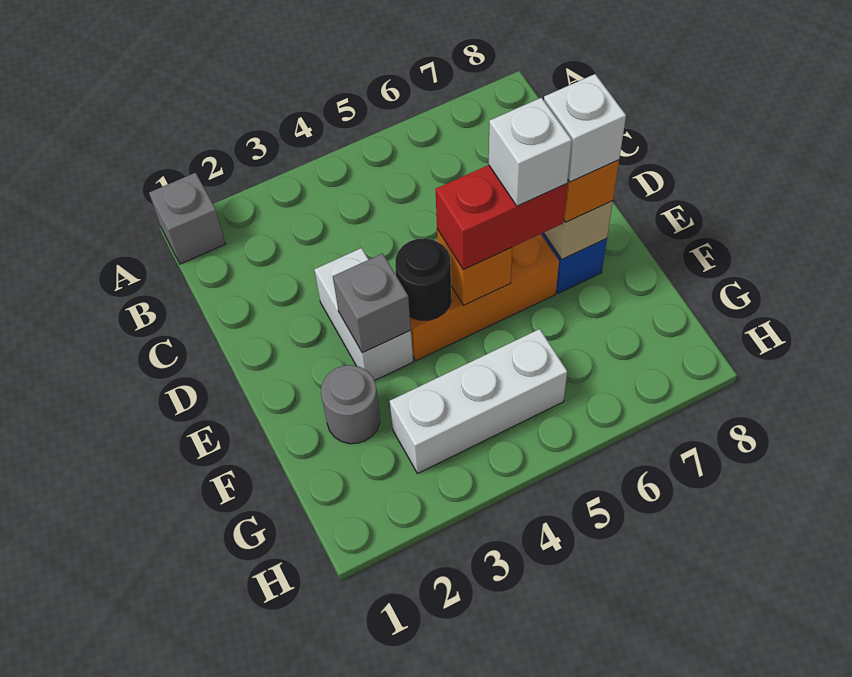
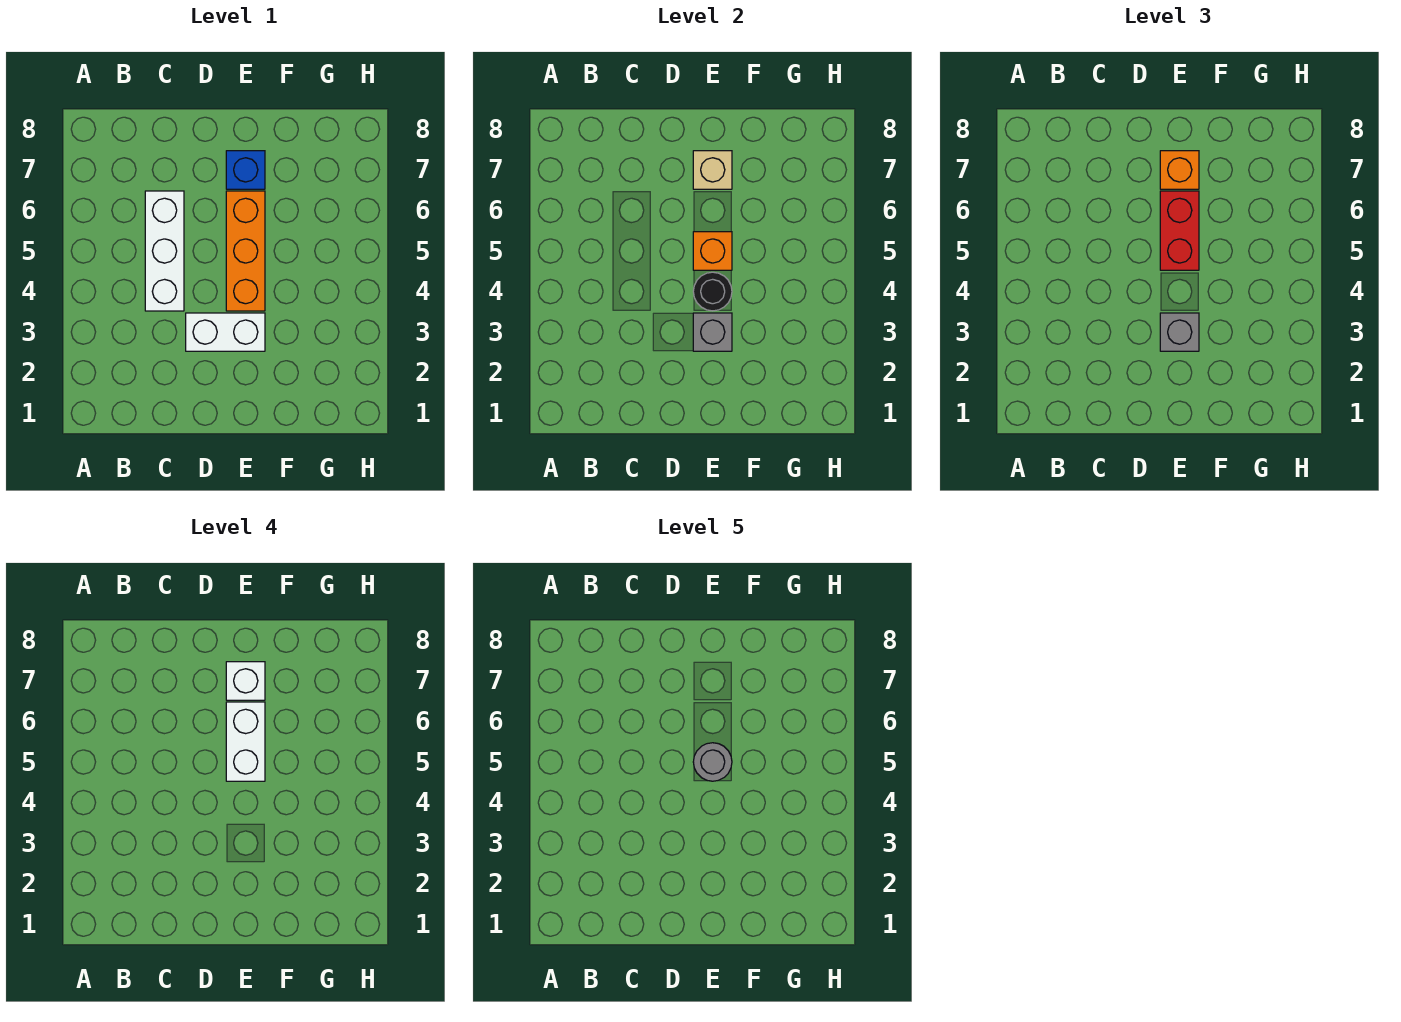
grey 1x1 brick [149,173,225,264] -> grey 1x1 brick moved to [1160,313,1199,351]
white 1x1 brick [489,98,572,206] -> white 1x2 brick [226,702,265,781]
grey 1x1 round brick [321,365,380,444] -> grey 1x1 round brick moved to [693,743,732,781]
white 1x3 brick [390,329,567,474] -> white 1x3 brick moved to [145,191,184,311]

